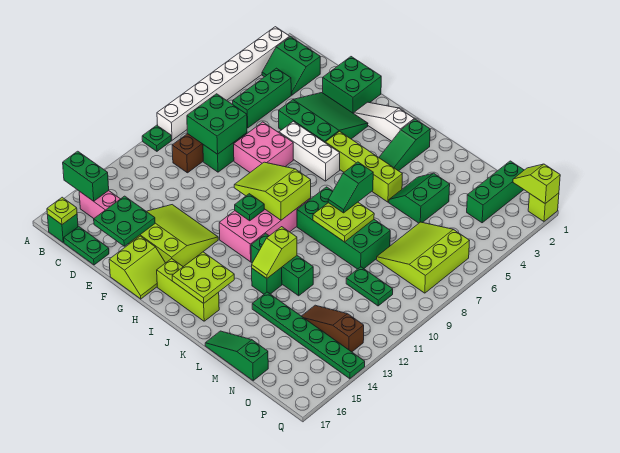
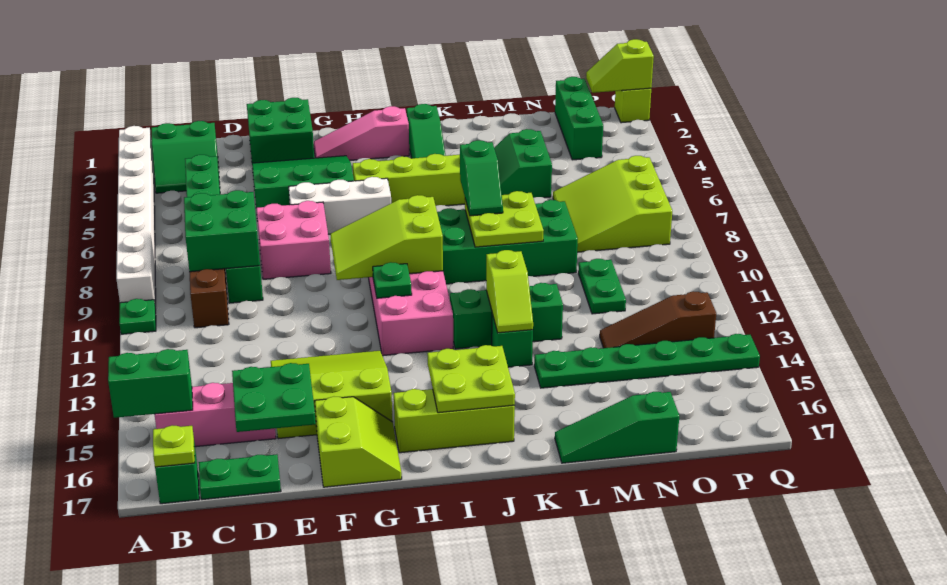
white 1x3 slope [354,102,414,141] -> pink 1x3 slope [314,106,409,161]
green 1x2 plate [346,267,393,306] -> green 1x2 plate turned to [578,259,626,314]

